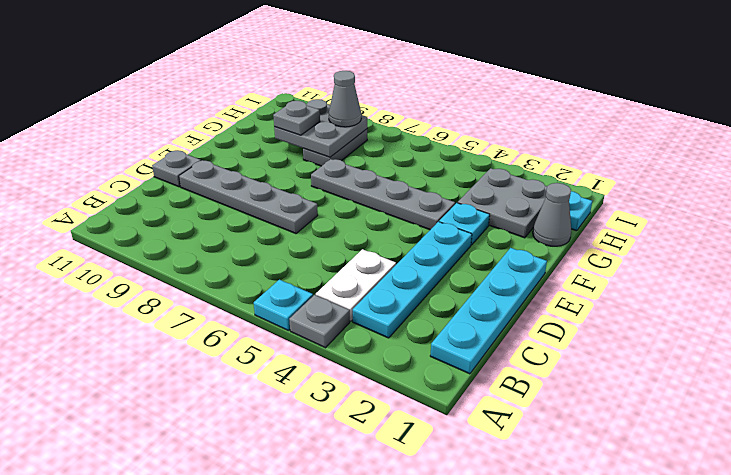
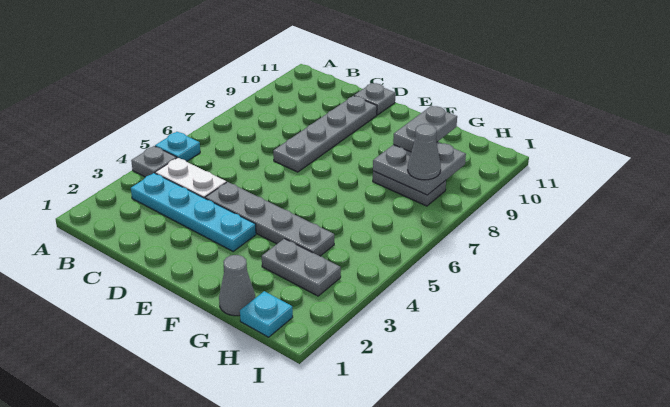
cyan 1x4 plate [430,248,547,374] -> none
cyan 1x1 plate [439,203,490,245] -> none
grey 1x4 plate [311,159,455,230] -> grey 1x4 plate turned to [205,182,334,256]
grey 2x2 plate [458,168,547,238] -> grey 1x2 plate [262,239,341,296]
grey 1x1 plate [273,101,320,135] -> grey 1x2 plate [393,106,457,152]

